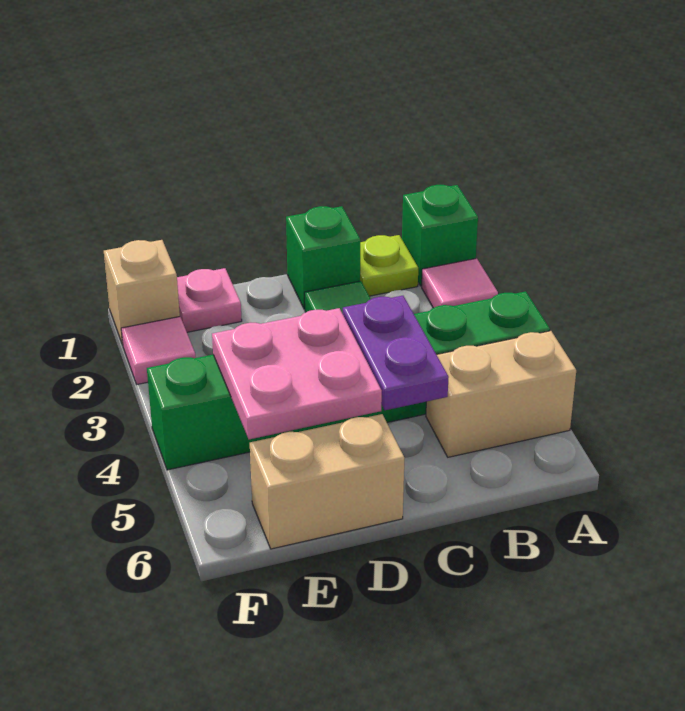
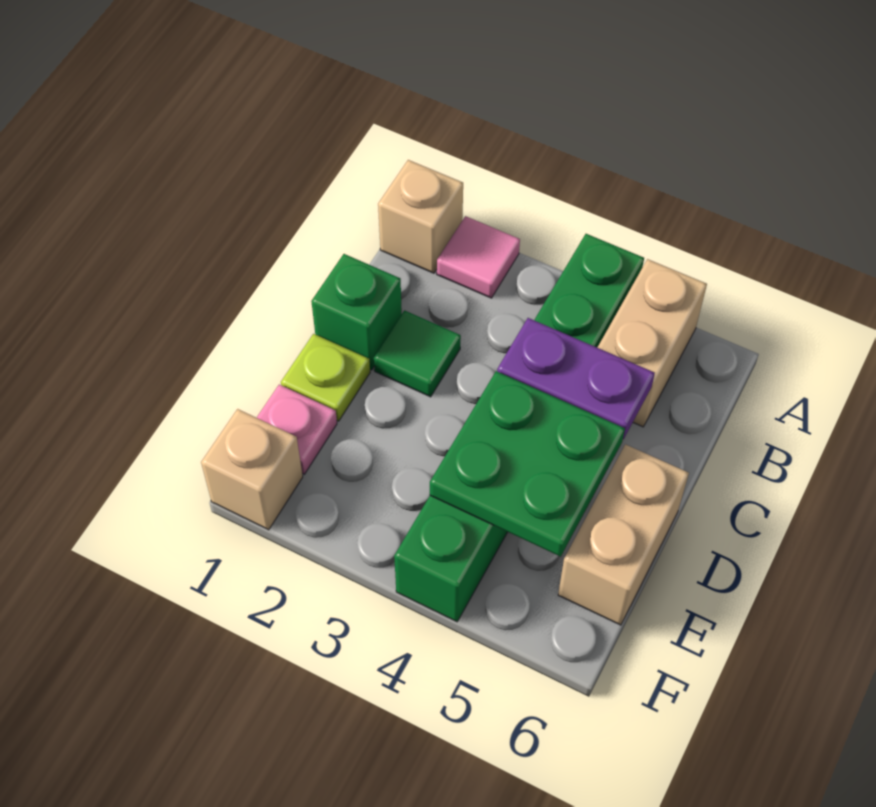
green 1x1 brick [402,185,478,286] -> tan 1x1 brick [378,160,463,273]
lime 1x1 plate [360,235,418,296] -> lime 1x1 plate moved to [281,334,370,421]
pink 2x2 plate [212,308,382,439] -> green 2x2 plate [430,371,625,557]
pink 1x1 tile [121,317,196,384] -> none

